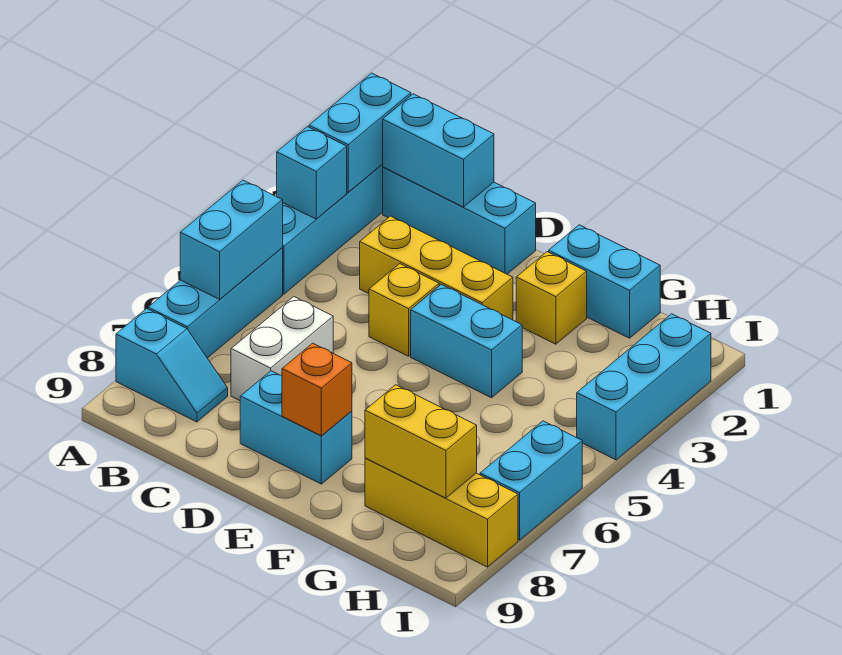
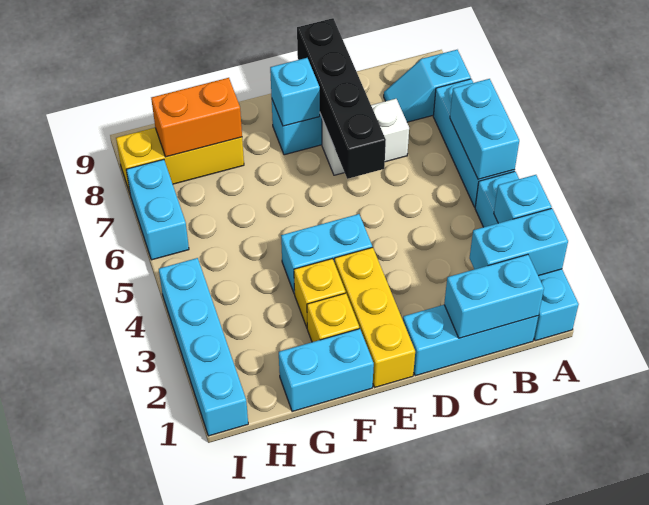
cyan 1x2 brick [309,73,411,192] -> cyan 1x2 brick turned to [470,208,568,276]
yellow 1x3 brick [360,216,513,320] -> yellow 1x3 brick turned to [335,247,415,387]
white 1x2 brick [231,297,333,400] -> white 1x2 brick turned to [322,99,409,175]
yellow 1x1 brick [369,264,439,356] -> yellow 1x1 brick moved to [294,259,346,327]
none -> black 1x4 brick [297,18,386,179]
orange 1x1 brick [282,343,352,436] -> cyan 1x1 brick [270,58,320,126]
yellow 1x2 brick [365,385,477,498] -> orange 1x2 brick [151,78,242,157]
cyan 1x3 brick [577,314,711,460] -> cyan 1x4 brick [159,258,248,436]

